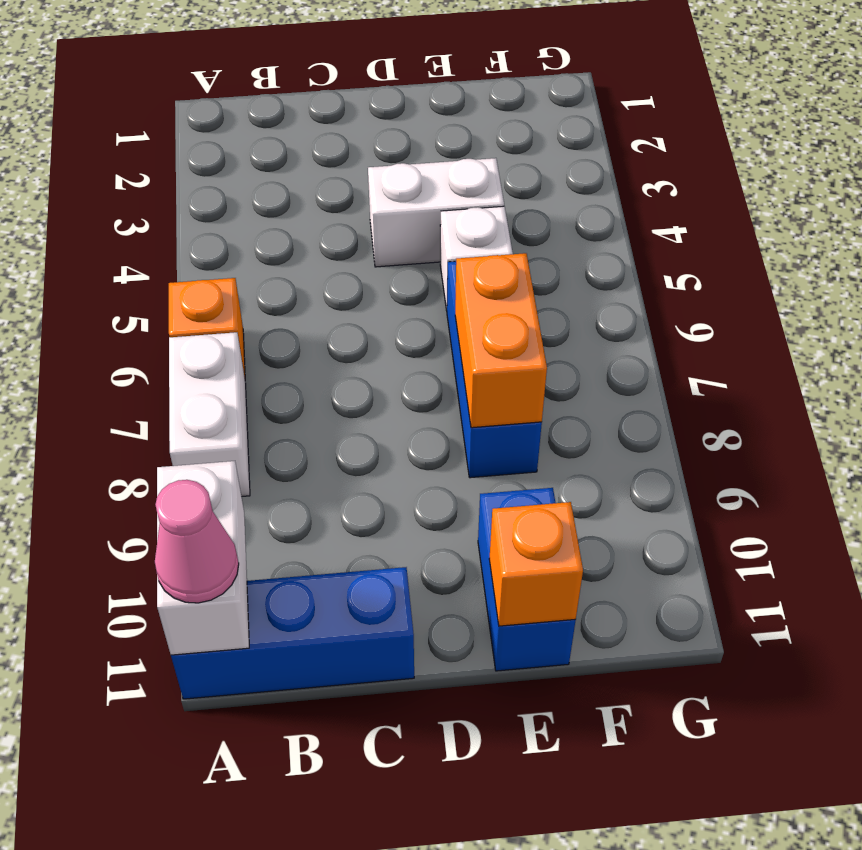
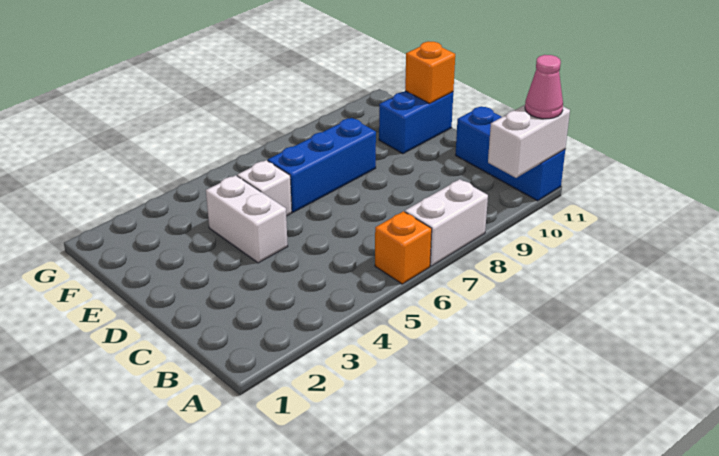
orange 1x2 brick [455,253,547,428] -> none

